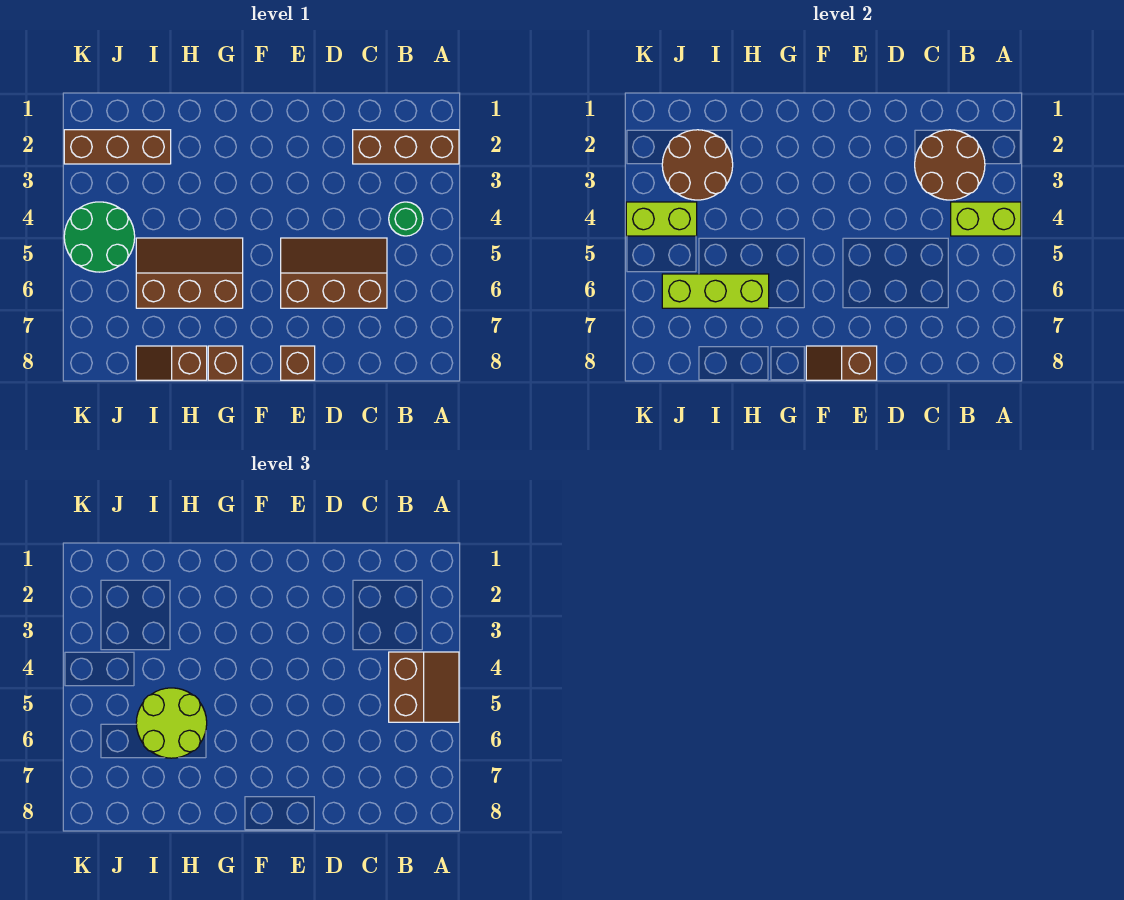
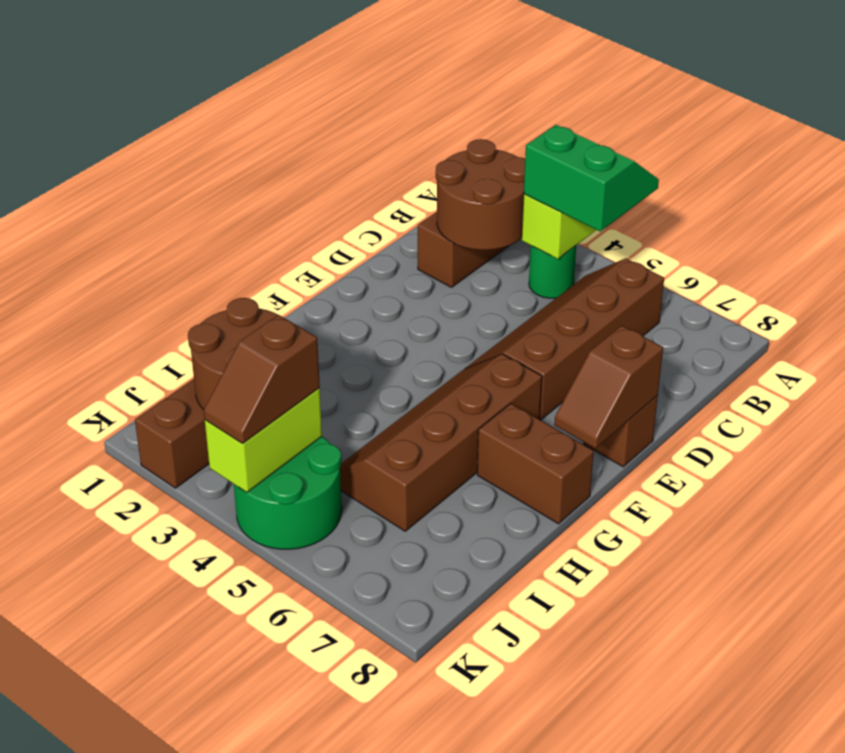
brown 2x2 slope [389,652,459,722] -> green 2x2 slope [524,125,659,231]
brown 2x3 slope [281,238,387,308] -> brown 2x4 slope [465,258,664,420]
brown 2x3 slope [136,238,243,308] -> brown 2x4 slope [340,354,542,531]
brown 1x1 brick [208,346,243,380] -> brown 1x2 brick [477,404,594,524]
lime 2x2 round brick [136,688,207,758] -> none
lime 1x3 brick [662,274,769,308] -> none
brown 1x2 slope [136,346,207,380] -> brown 1x2 slope moved to [204,315,320,444]

